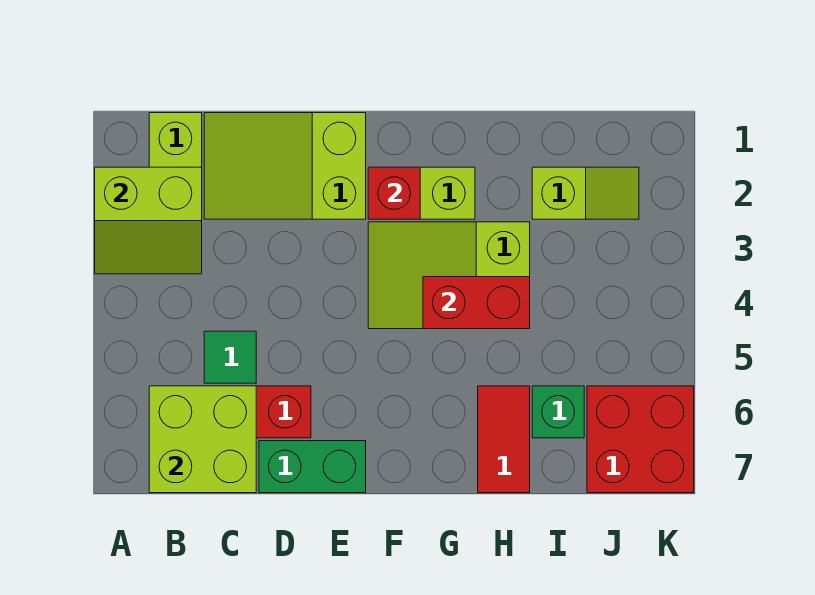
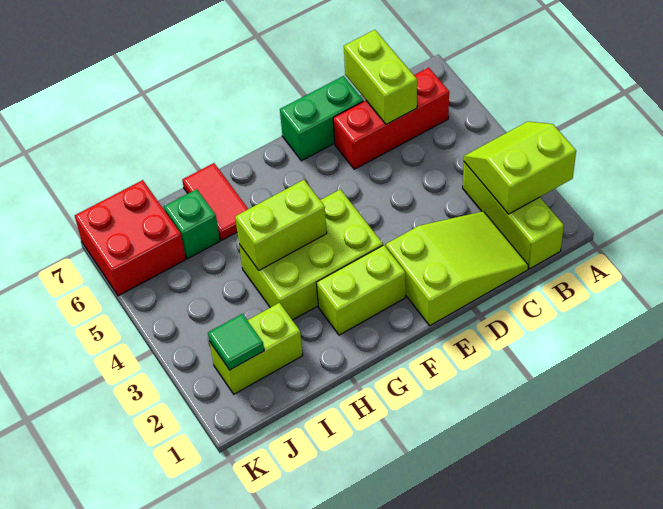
lime 2x2 brick [149,386,256,493] -> lime 1x2 brick [344,30,417,124]
green 1x1 tile [204,331,256,383] -> green 1x1 tile moved to [208,314,264,370]
red 1x1 brick [368,167,420,219] -> none
lime 2x3 slope [368,222,530,329] -> lime 2x3 brick [239,189,383,320]
red 1x2 brick [423,277,530,329] -> lime 1x2 brick [235,180,327,270]
lime 1x2 slope [532,167,639,219] -> lime 1x2 brick [210,303,303,394]

